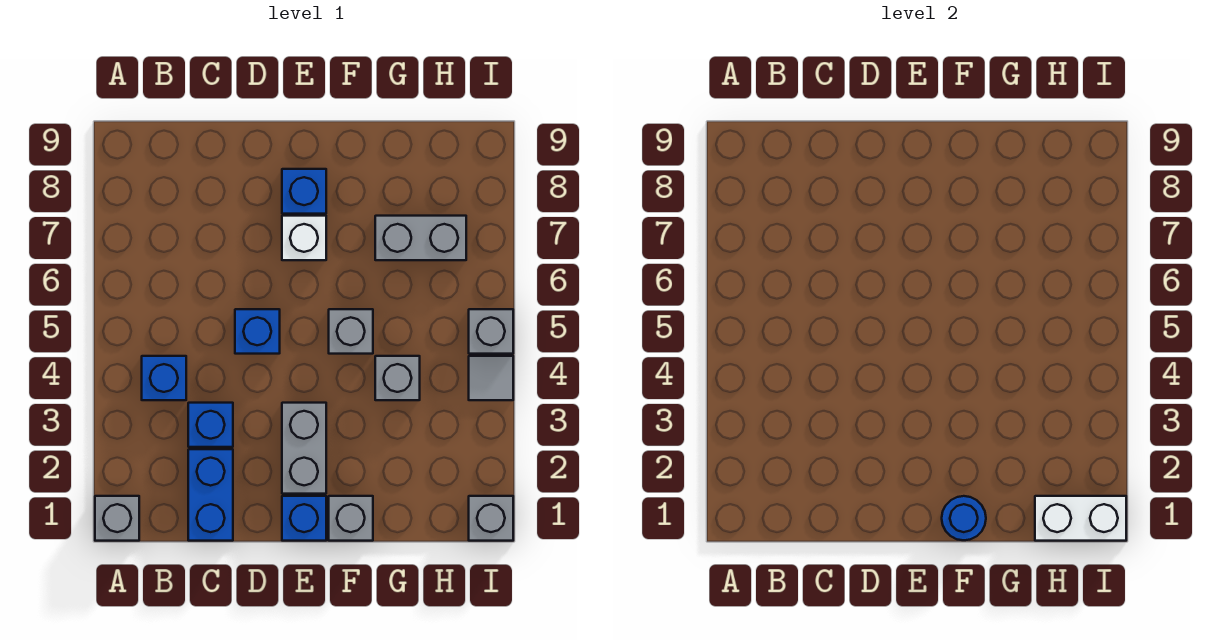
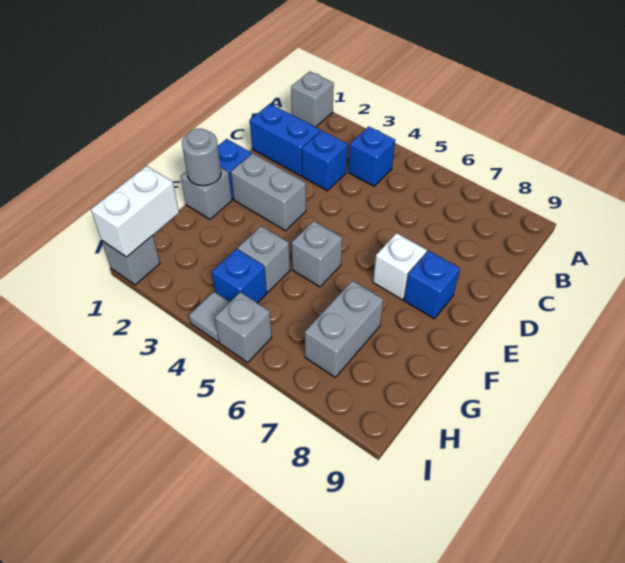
blue 1x1 brick [235,309,280,354] -> blue 1x1 brick moved to [212,249,267,303]
blue 1x1 round brick [942,496,986,540] -> grey 1x1 round brick [182,129,221,186]

